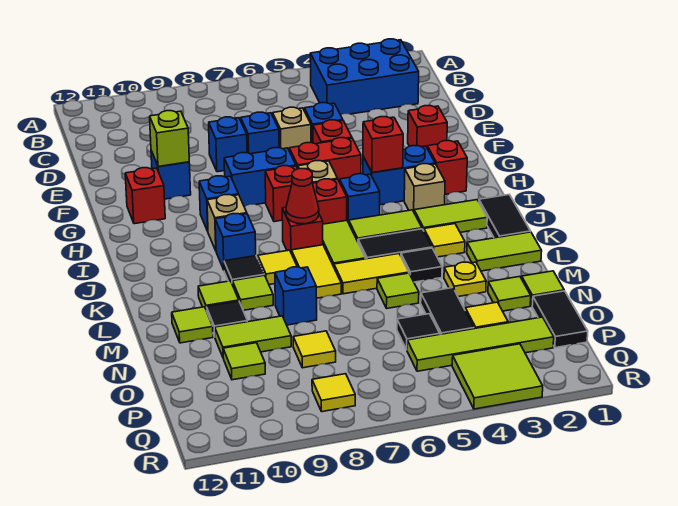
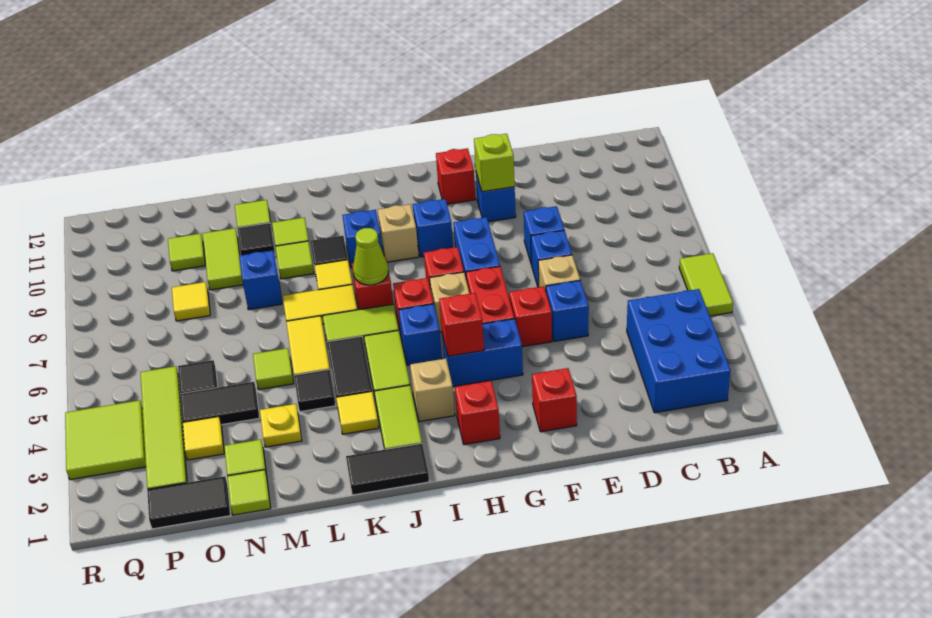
blue 1x2 brick [363,146,435,205] -> blue 1x2 brick turned to [442,319,523,386]
red 1x1 cone [286,169,319,224] -> lime 1x1 cone [353,228,388,285]
lime 1x2 tile [467,232,542,271] -> lime 1x2 tile moved to [679,253,733,316]
yellow 1x1 tile [312,374,355,412] -> none

